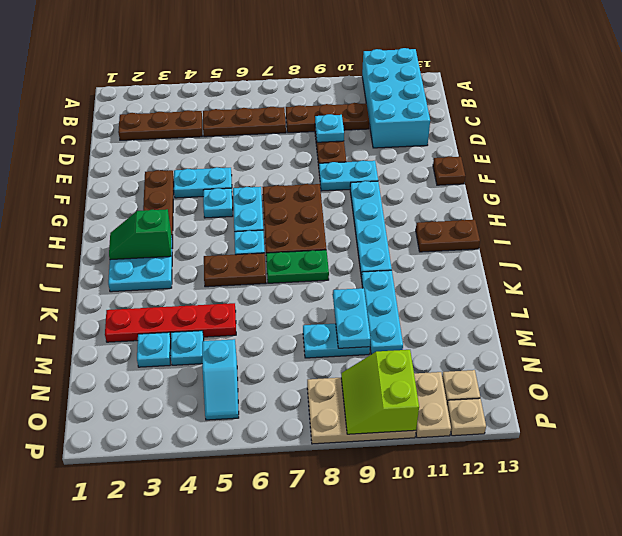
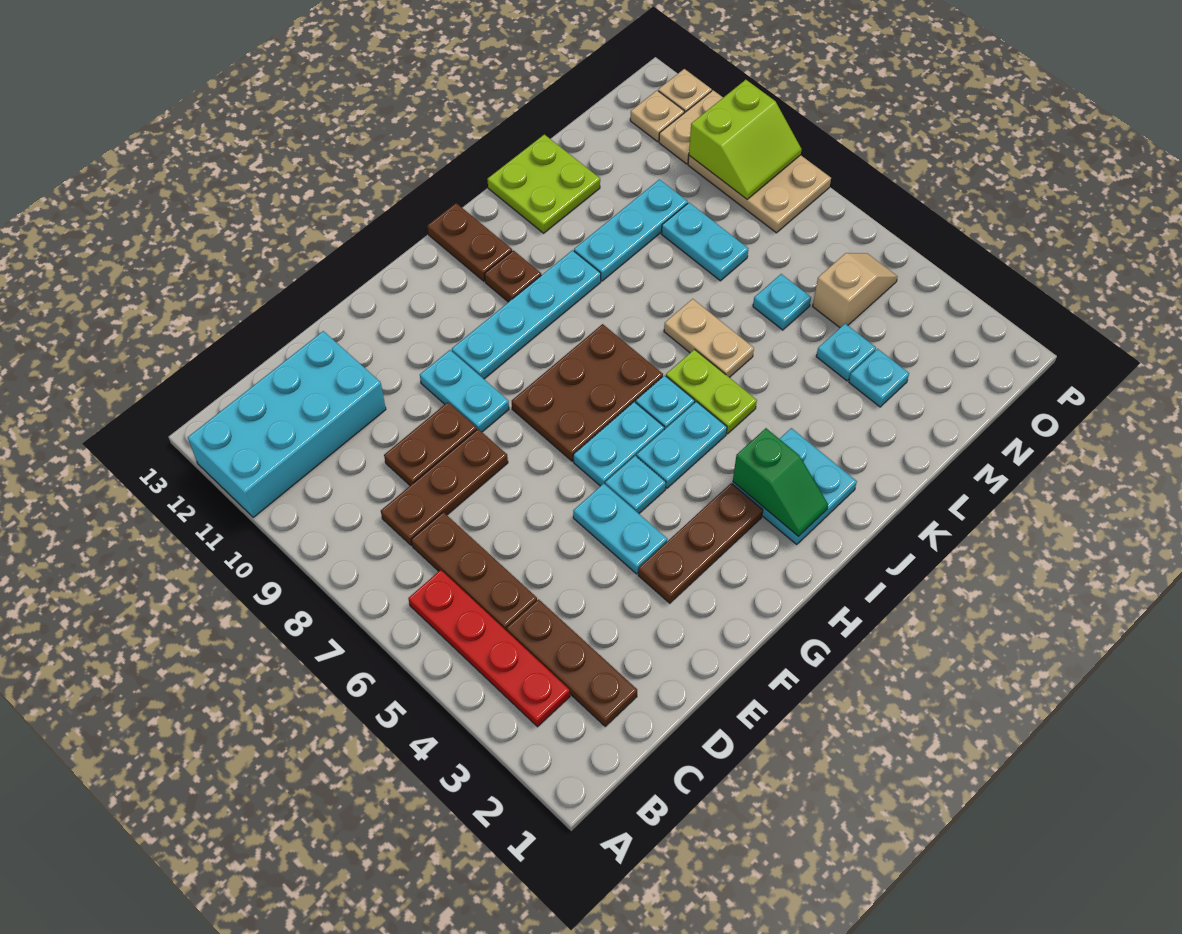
brown 1x3 plate [286,103,369,133] -> brown 1x3 plate turned to [381,429,508,546]
cyan 1x1 plate [315,114,344,142] -> cyan 1x1 plate moved to [753,274,811,330]
brown 1x1 plate [433,156,465,185] -> brown 1x1 plate moved to [485,250,541,302]
brown 1x2 plate [204,253,266,287] -> lime 1x2 plate [666,349,757,434]
green 1x2 plate [266,250,329,283] -> none
none -> tan 1x2 plate [664,299,754,377]
none -> lime 2x2 plate [487,134,600,233]
red 1x4 plate [105,303,236,342] -> red 1x4 plate moved to [408,570,570,727]
cyan 1x2 plate [333,288,371,348] -> cyan 1x2 plate moved to [637,402,727,488]
cyan 1x2 slope [202,339,239,420] -> tan 1x2 slope [813,253,898,328]

